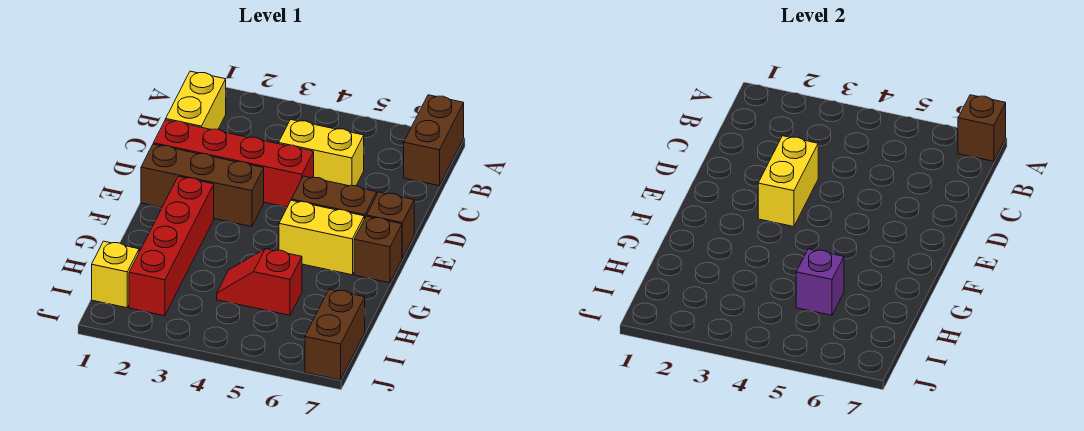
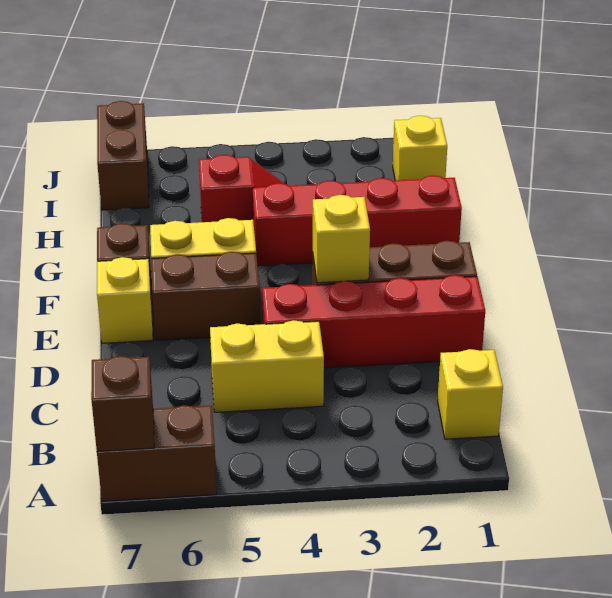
brown 1x2 brick [404,95,464,186] -> brown 1x2 brick turned to [97,405,217,501]
yellow 1x2 brick [166,71,226,129] -> yellow 1x1 brick [438,349,503,439]
yellow 1x2 brick [758,136,818,227] -> yellow 1x1 brick [313,195,370,283]
brown 1x1 brick [367,192,414,258] -> yellow 1x1 brick [97,257,153,343]
red 1x4 brick [129,176,214,316] -> red 1x4 brick turned to [253,176,462,266]
purple 1x1 brick [796,249,844,315] -> none

